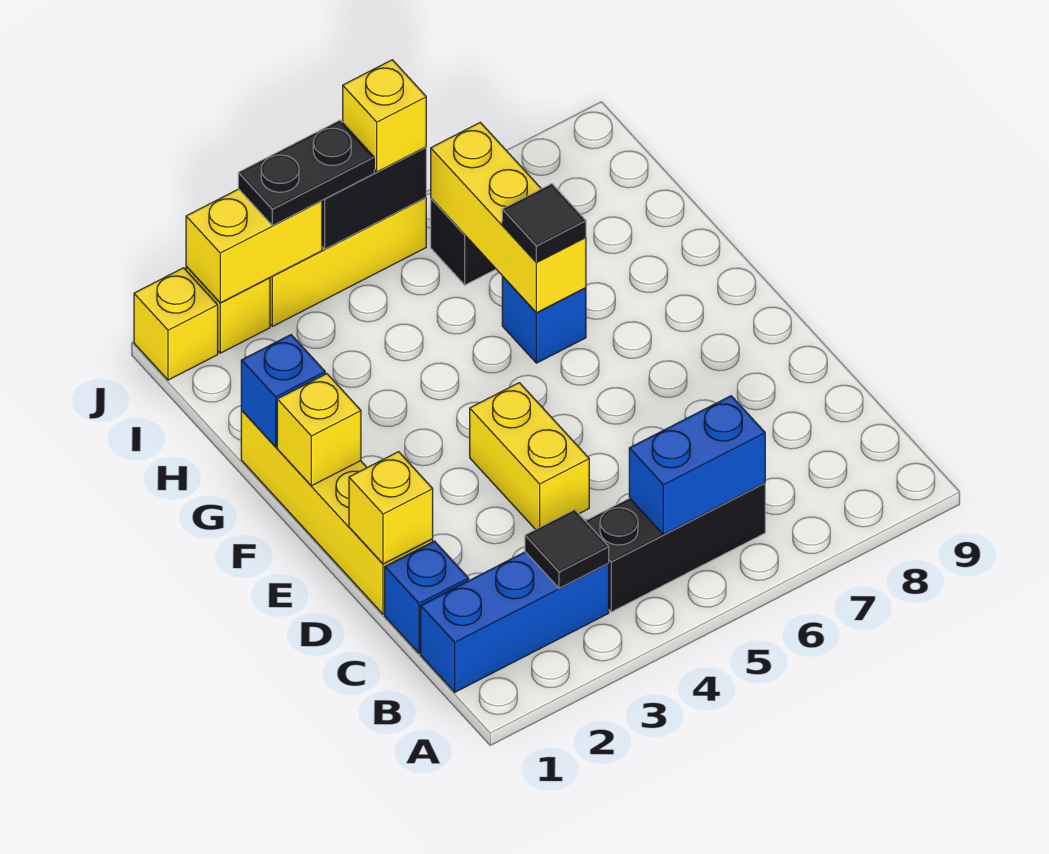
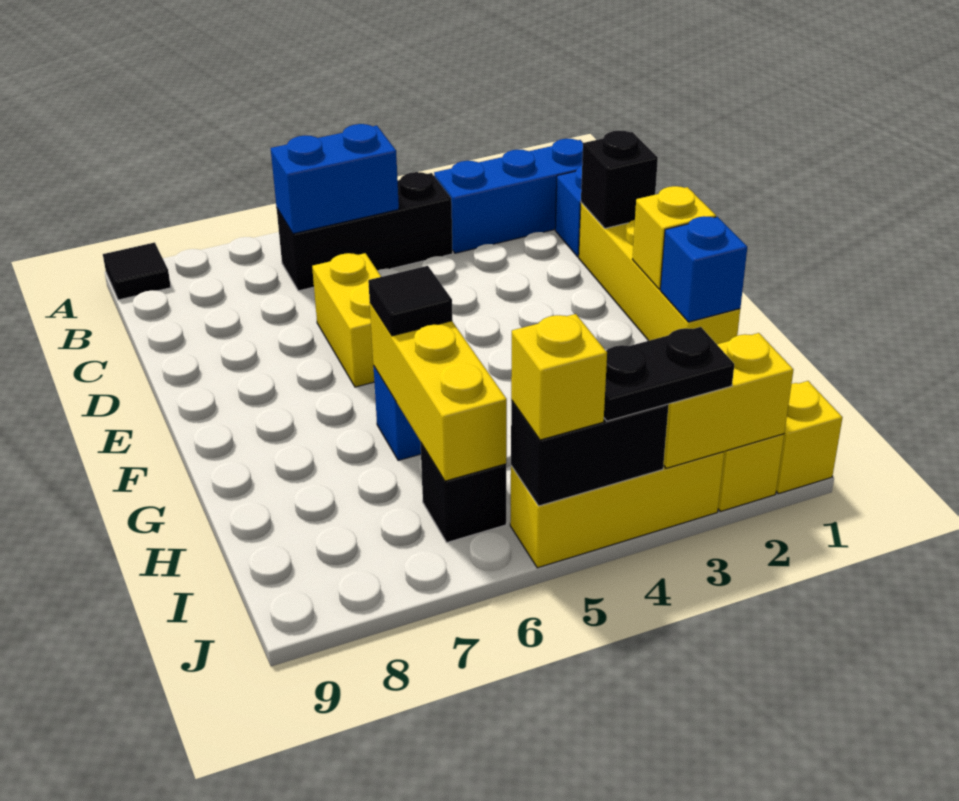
black 1x1 tile [525,510,609,588] -> black 1x1 tile moved to [103,242,171,300]
yellow 1x1 brick [349,452,433,564] -> black 1x1 brick [581,130,658,228]
yellow 1x2 brick [470,383,589,530] -> yellow 1x2 brick moved to [312,253,381,387]

